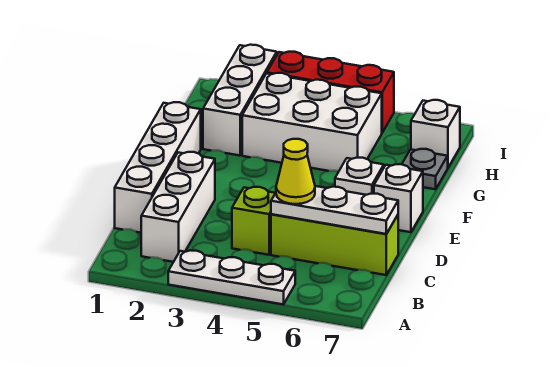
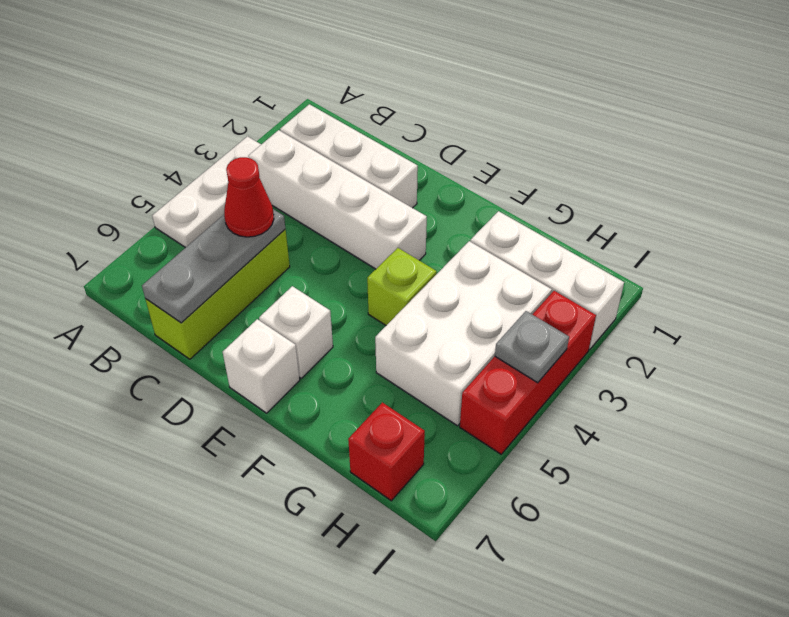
white 1x4 brick [115,102,201,233] -> white 1x4 brick moved to [248,130,427,269]
lime 1x1 brick [232,187,275,255] -> lime 1x1 brick moved to [367,248,437,325]
white 1x3 plate [271,186,398,234] -> grey 1x3 plate [142,209,285,323]
yellow 1x1 cone [276,139,315,204] -> red 1x1 cone [224,157,274,237]
grey 1x1 plate [402,149,448,189] -> grey 1x1 plate moved to [495,311,569,383]
white 1x1 brick [411,100,460,167] -> red 1x1 brick [348,402,425,501]

